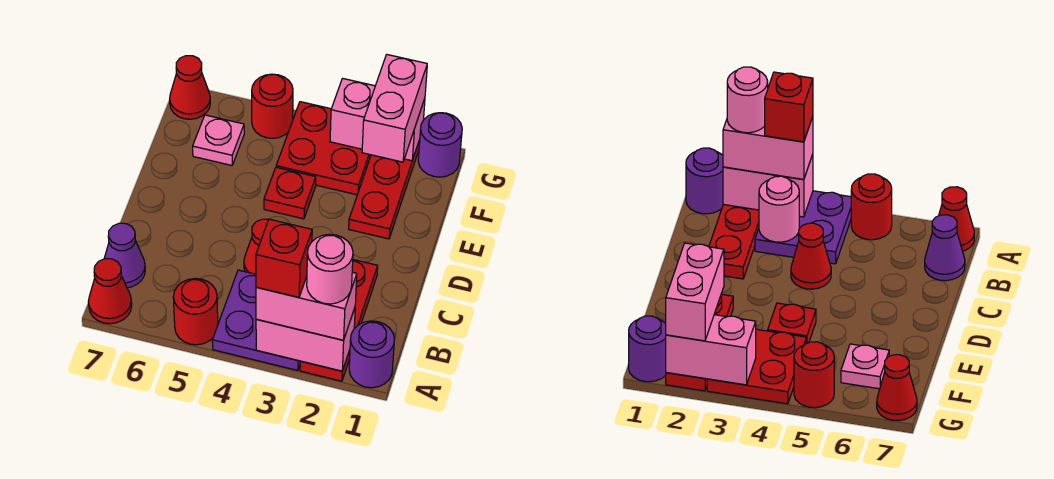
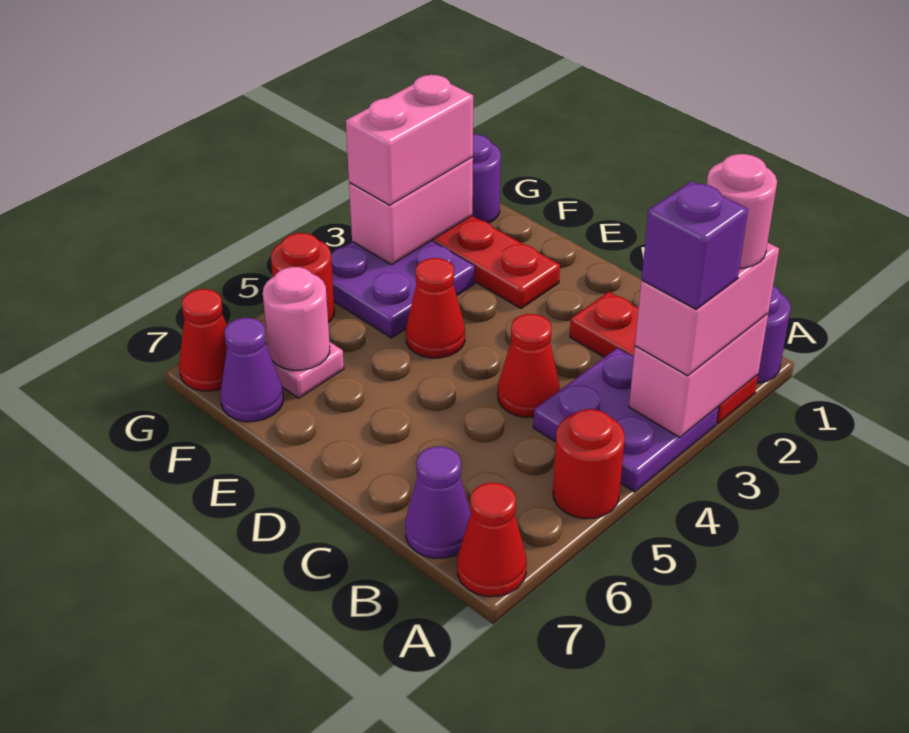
red 1x1 brick [256,219,312,297] -> purple 1x1 brick [641,181,748,309]
pink 1x1 round brick [759,176,799,242] -> pink 1x1 round brick moved to [263,267,330,370]
red 1x1 plate [264,167,316,219] -> red 1x1 cone [406,258,465,358]
pink 1x2 brick [362,55,427,162] -> pink 1x2 brick turned to [346,74,473,205]
red 2x2 plate [276,102,371,195] -> purple 2x2 plate [331,241,475,338]
none -> purple 1x1 cone [220,318,283,422]

